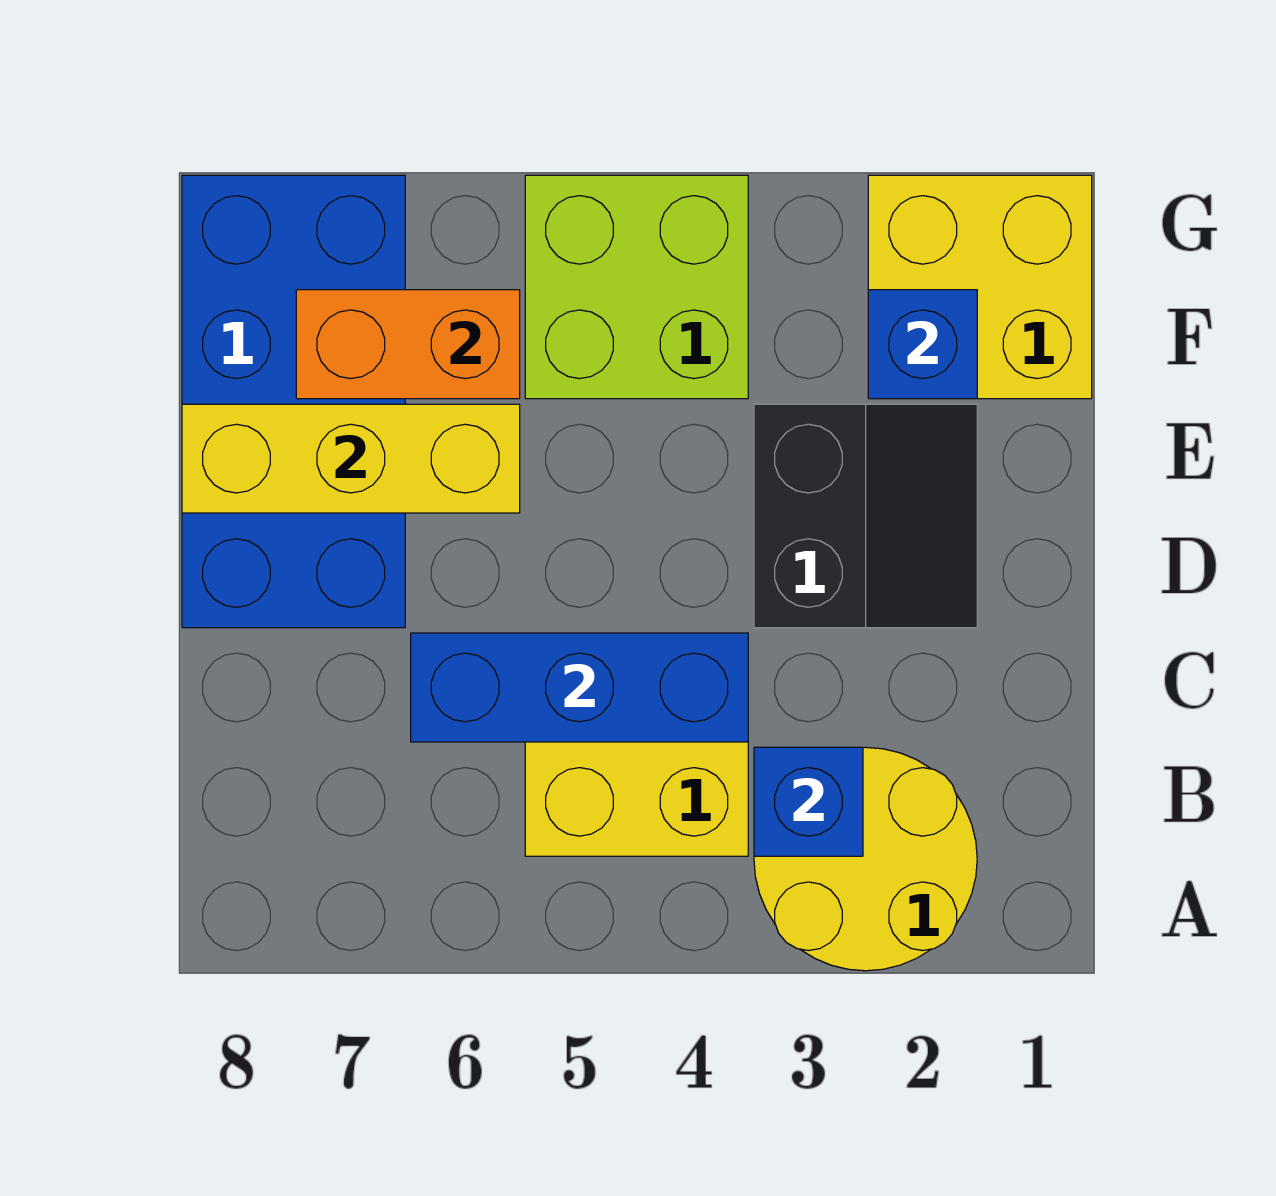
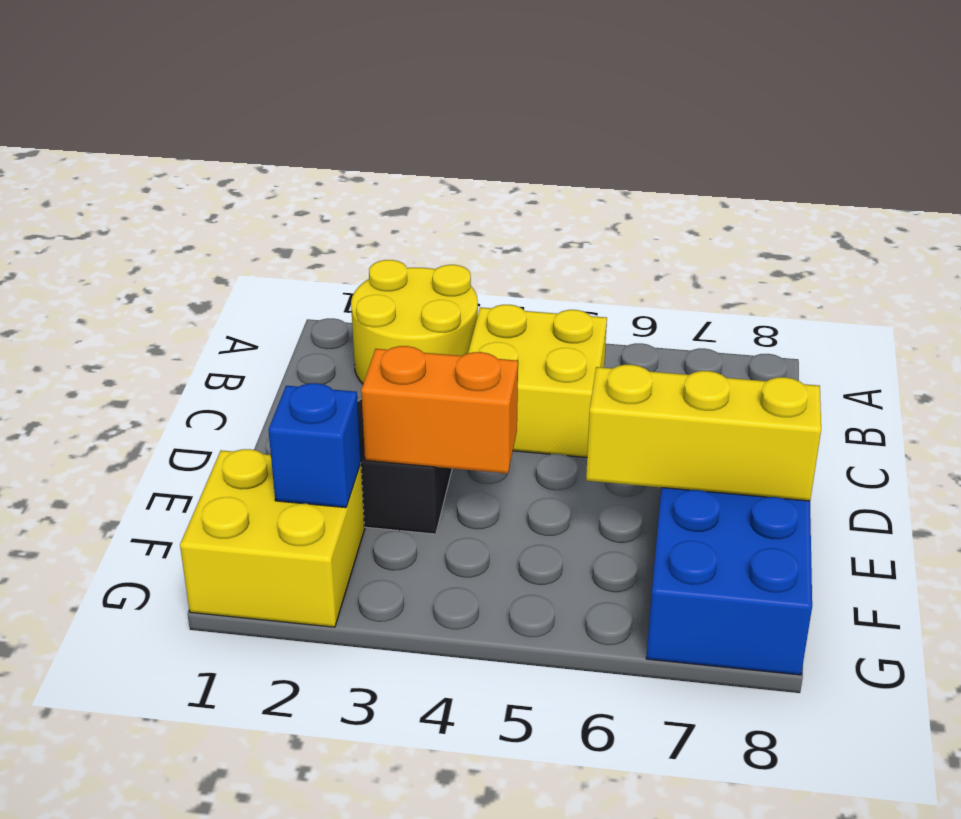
blue 1x1 brick [754,747,863,856] -> none
blue 1x3 brick [411,633,748,742] -> none
lime 2x2 brick [525,175,748,399] -> none
orange 1x2 brick [296,290,520,399] -> orange 1x2 brick moved to [361,346,518,474]

